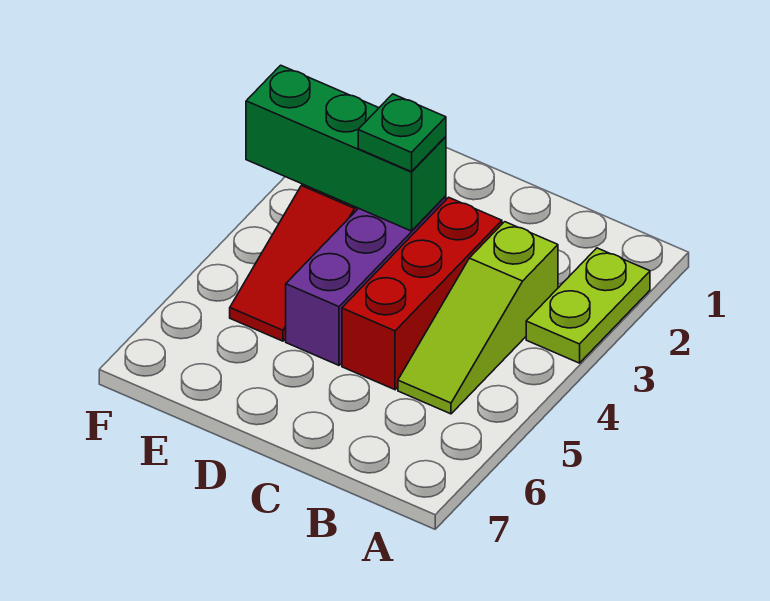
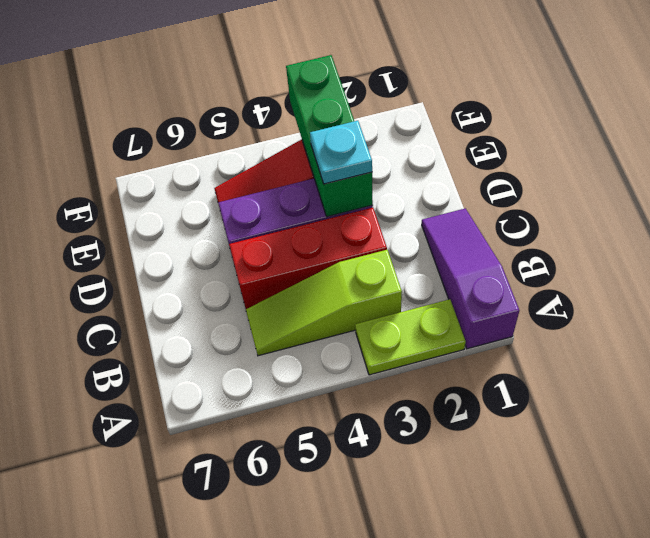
none -> purple 1x3 slope [422,208,519,349]
green 1x1 plate [358,94,446,172] -> cyan 1x1 plate [310,121,372,184]

